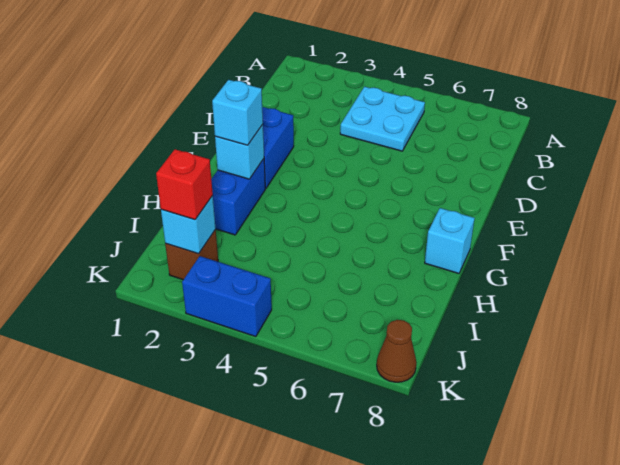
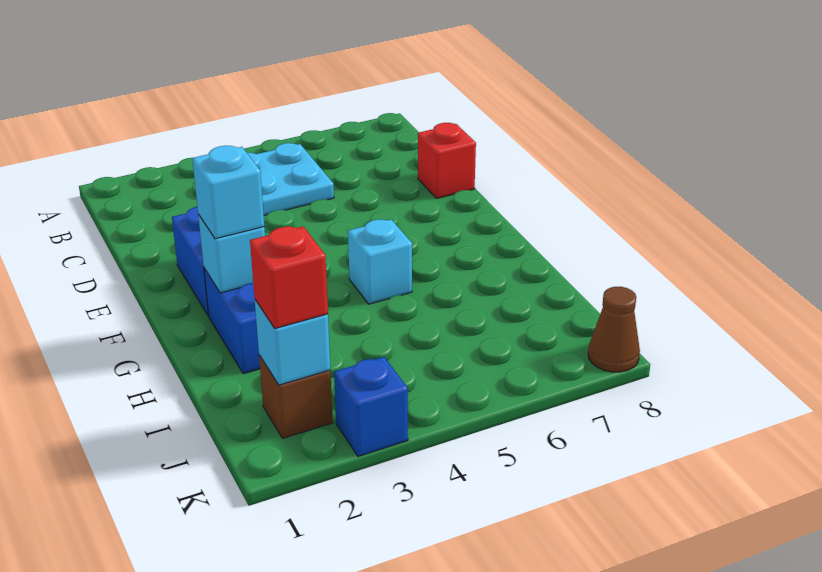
none -> red 1x1 brick [418,123,476,198]
cyan 1x1 brick [425,208,475,273] -> cyan 1x1 brick moved to [348,219,412,304]
blue 1x2 brick [182,256,272,337] -> blue 1x1 brick [334,357,408,456]

